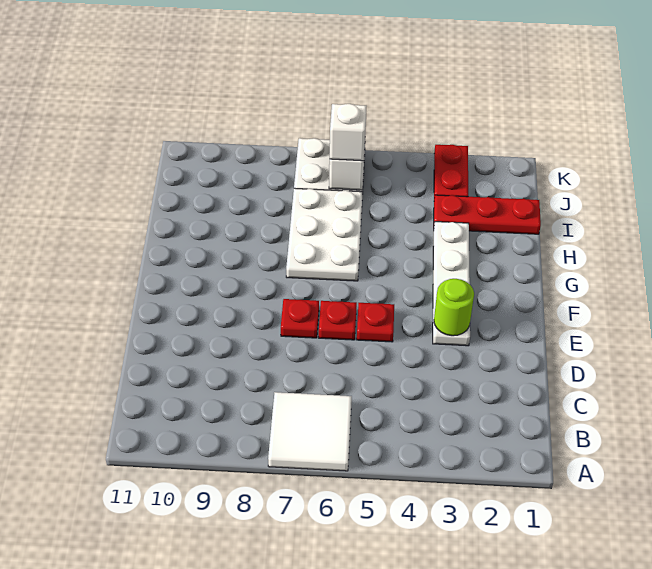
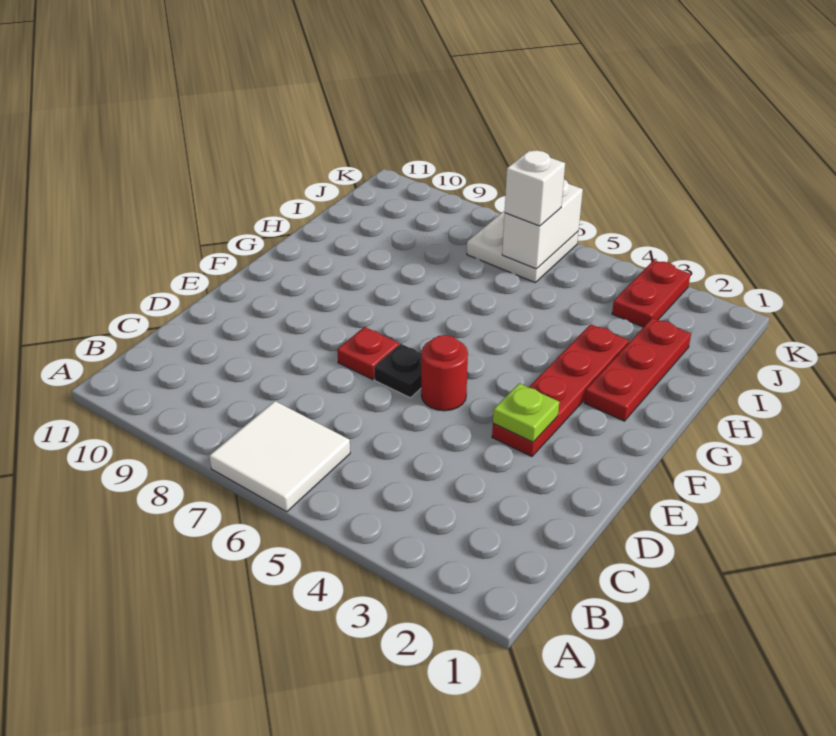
white 1x4 plate [433,222,470,346] -> red 1x4 plate [492,324,629,457]
lime 1x1 round brick [434,279,474,336] -> lime 1x1 plate [493,383,559,442]
red 1x1 plate [357,303,394,342] -> red 1x1 round brick [421,335,468,411]
red 1x1 plate [319,301,357,340] -> black 1x1 plate [374,344,421,398]
white 2x3 plate [286,188,363,281] -> none
red 1x3 plate [434,195,541,234] -> red 1x3 plate turned to [584,318,691,421]

